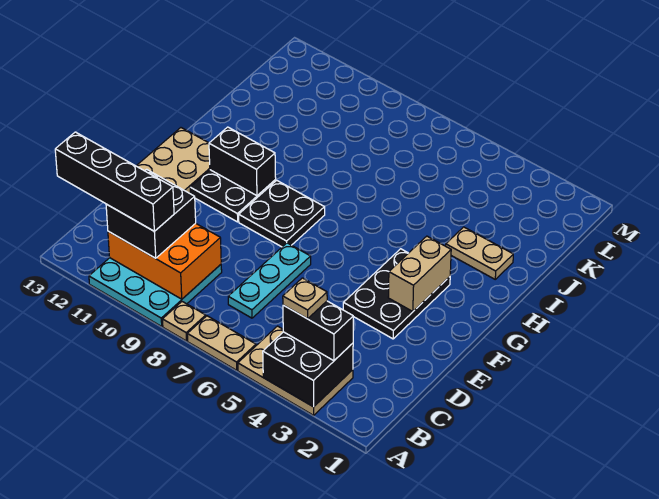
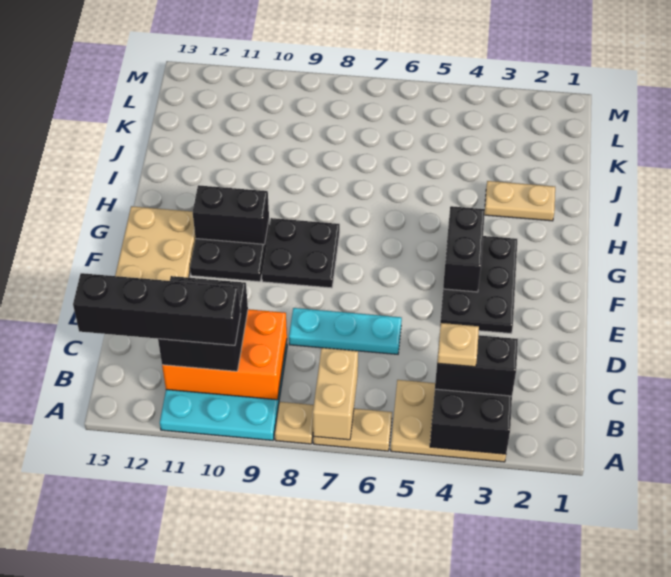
cyan 1x3 plate [228,243,311,318] -> cyan 1x3 plate turned to [289,308,402,354]
tan 1x2 brick [388,236,451,311] -> tan 1x2 brick moved to [313,348,358,440]
none -> black 1x2 brick [443,206,485,292]

